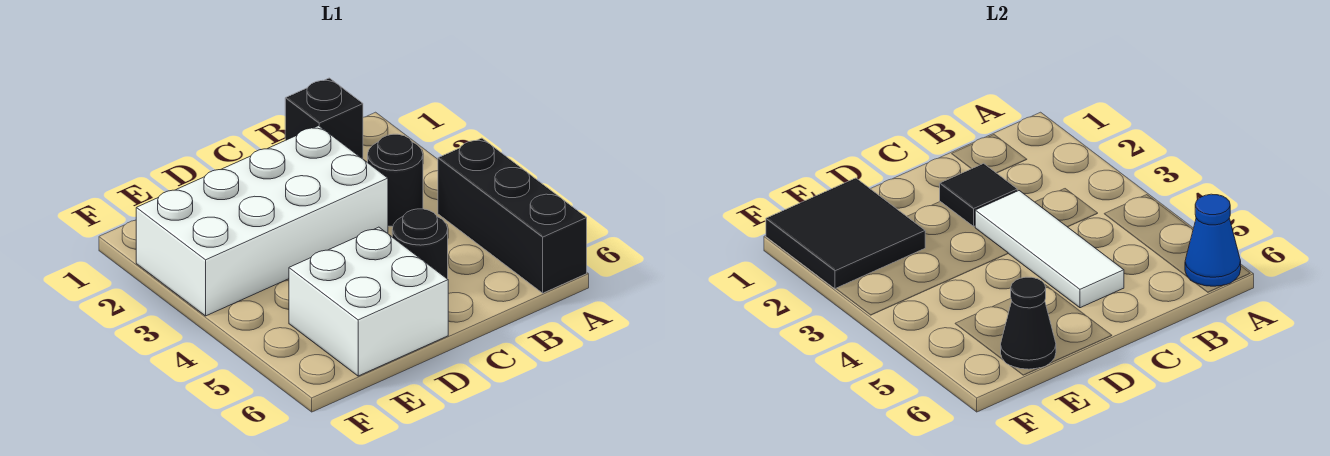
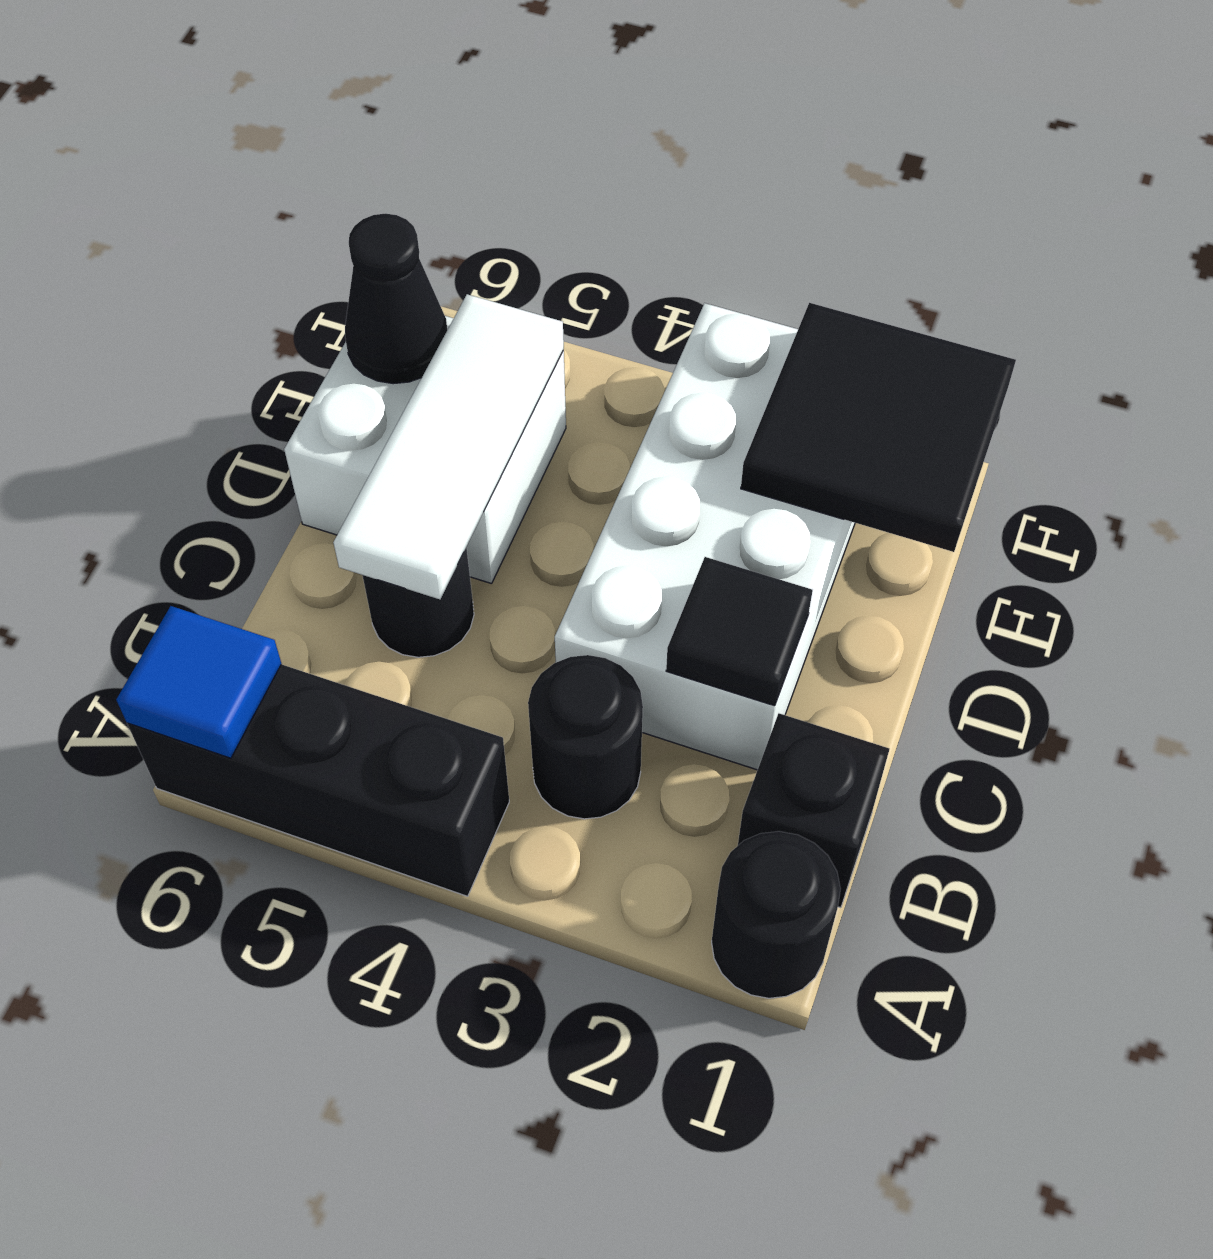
none -> black 1x1 round brick [712,831,841,998]
blue 1x1 cone [1185,194,1241,286] -> blue 1x1 tile [116,606,282,758]
white 1x3 tile [975,191,1124,308] -> white 1x3 tile turned to [333,294,564,599]

